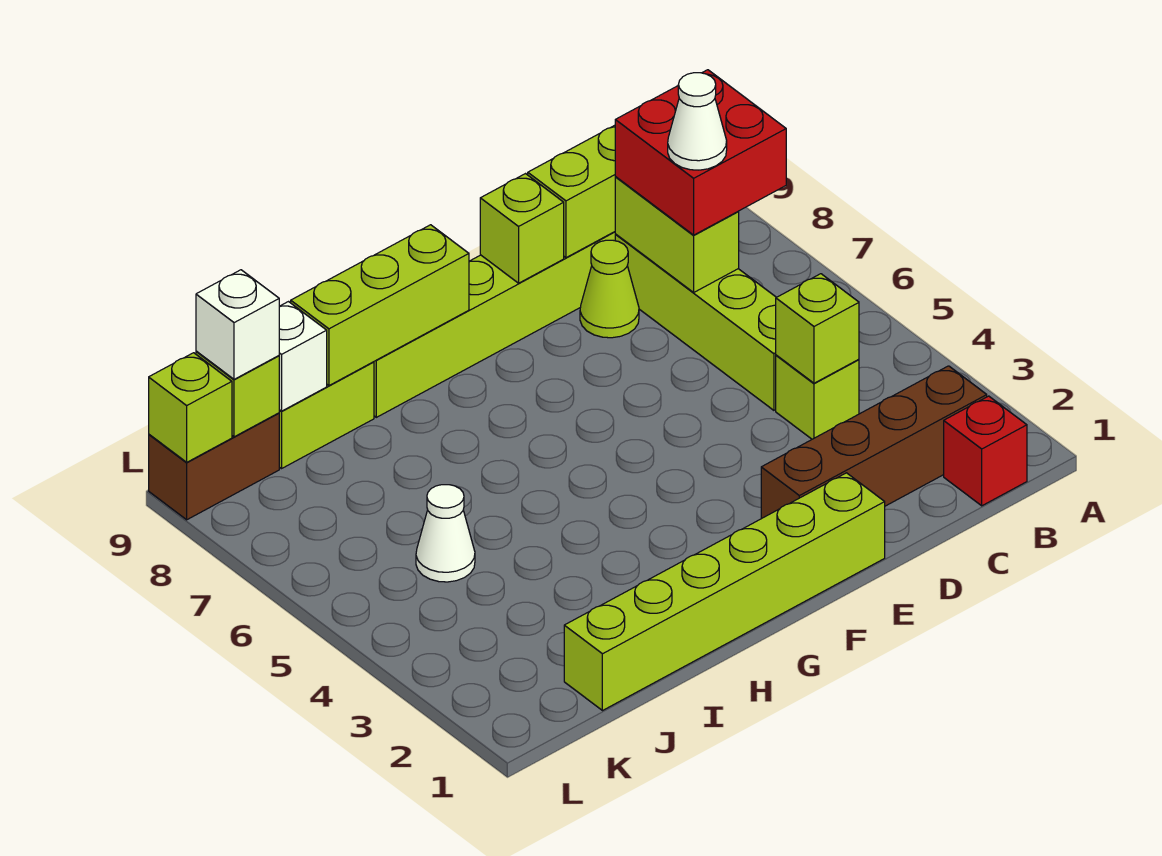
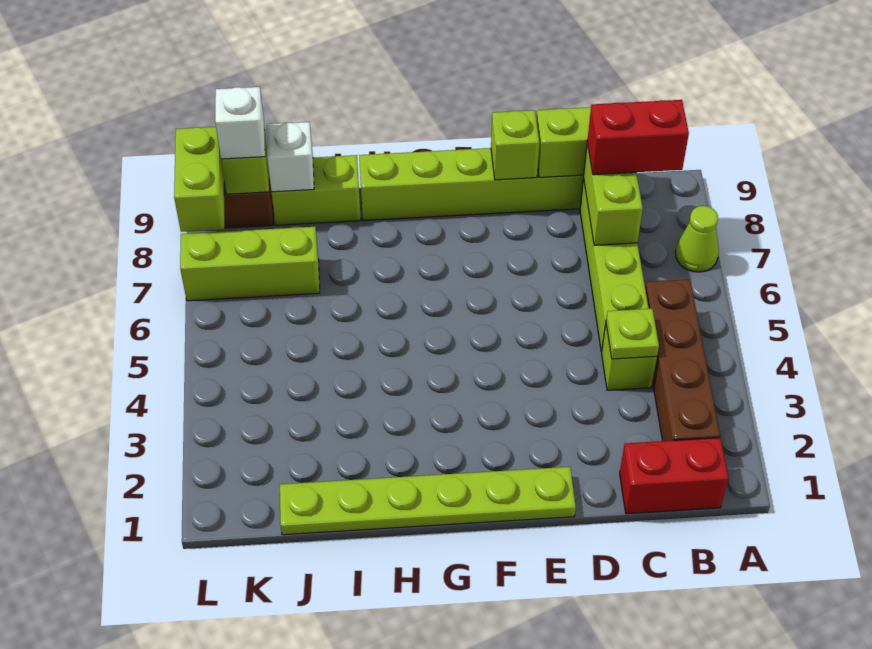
red 1x1 brick [944,396,1027,506] -> red 1x2 brick [620,438,729,514]
brown 1x4 brick [761,366,987,519] -> brown 1x4 brick turned to [645,279,720,441]
red 2x2 brick [615,70,786,235] -> red 1x2 brick [587,100,689,175]
lime 1x1 brick [776,274,859,383] -> lime 1x1 plate [606,309,659,359]
white 1x1 cone [668,73,727,170] -> none
lime 1x1 cone [580,240,639,338] -> lime 1x1 cone moved to [676,206,719,272]
lime 1x6 brick [564,473,885,711] -> lime 1x6 plate [280,467,576,535]
lime 1x3 brick [291,225,469,386] -> lime 1x3 brick moved to [180,227,320,301]
white 1x1 cone [416,485,475,582] -> none
lime 1x1 brick [149,353,232,462] -> lime 1x2 brick [174,127,224,232]

